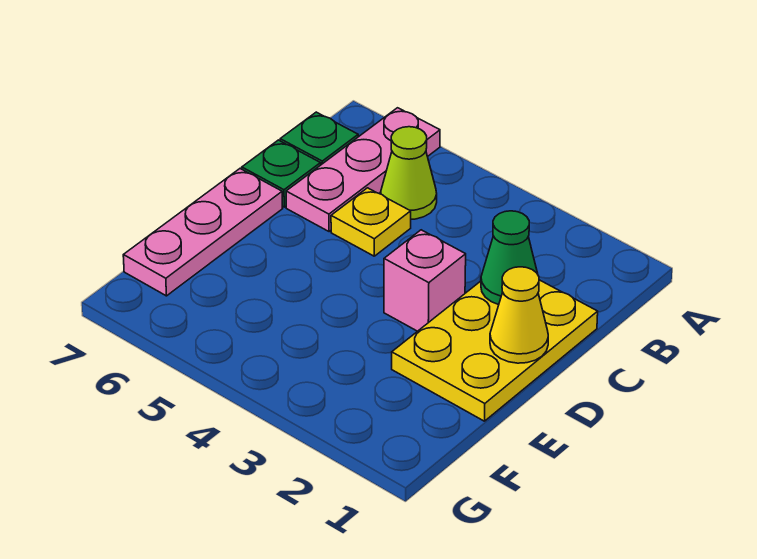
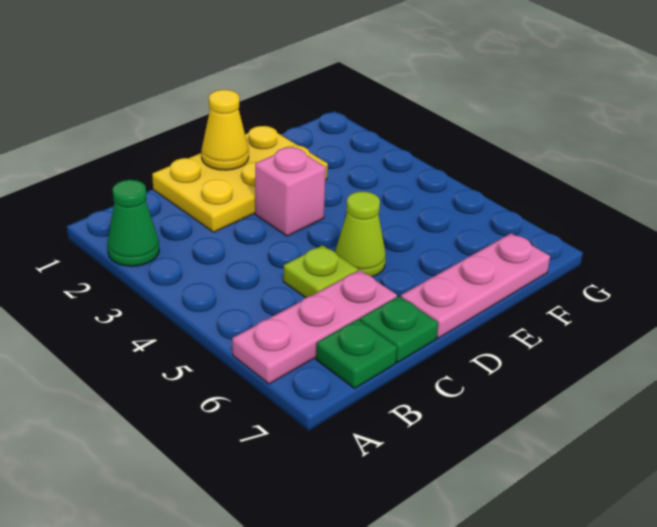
lime 1x1 cone [381,127,437,219] -> lime 1x1 cone moved to [335,192,386,277]
green 1x1 cone [481,211,538,305] -> green 1x1 cone moved to [107,180,159,266]
yellow 1x1 plate [331,188,411,256] -> lime 1x1 plate [283,245,358,298]

